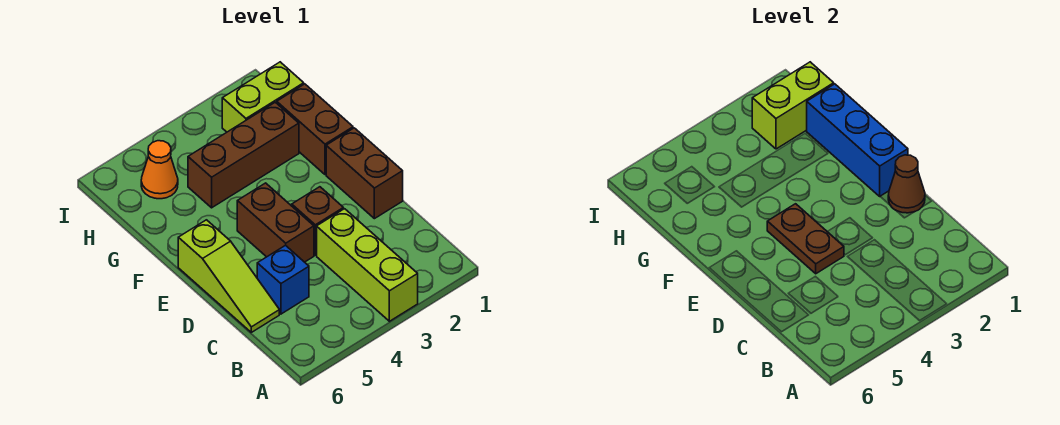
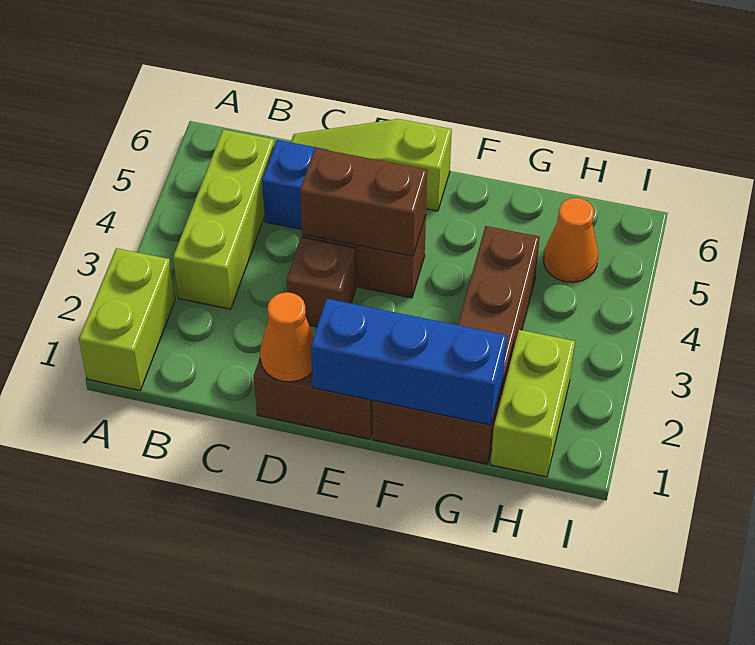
lime 1x3 brick [317,209,418,321] -> lime 1x3 brick turned to [173,129,275,309]
brown 1x1 cone [888,155,925,213] -> orange 1x1 cone [260,292,314,382]
brown 1x2 plate [767,204,844,274] -> brown 1x2 brick [300,148,427,256]
lime 1x2 brick [752,62,834,149] -> lime 1x2 brick moved to [79,248,175,390]

